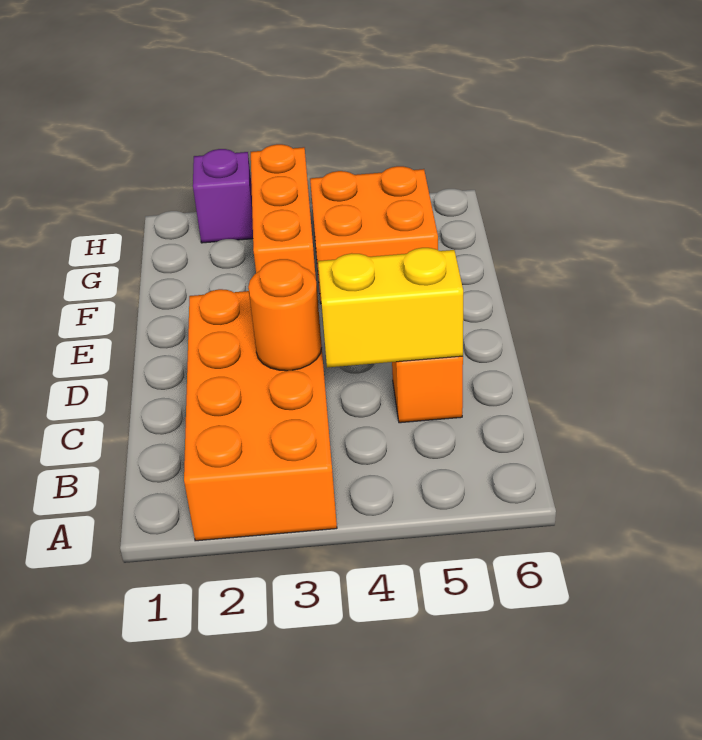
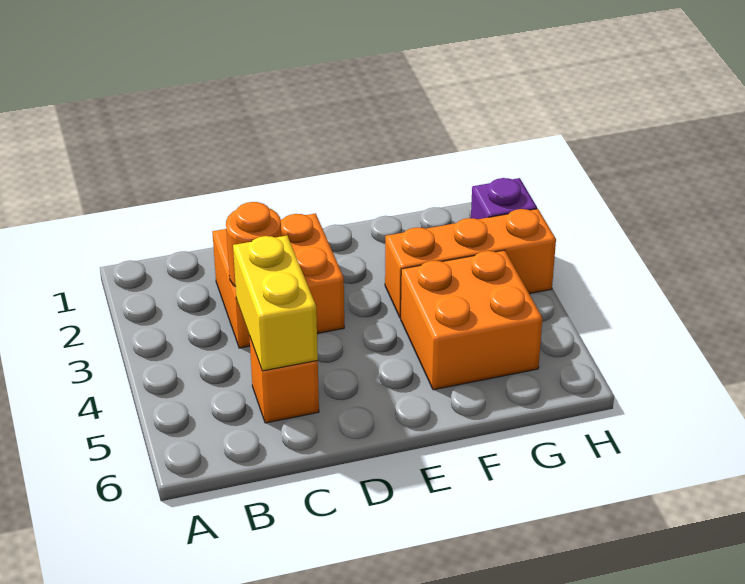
orange 2x4 brick [184,289,337,541] -> orange 2x2 brick [212,213,344,348]

